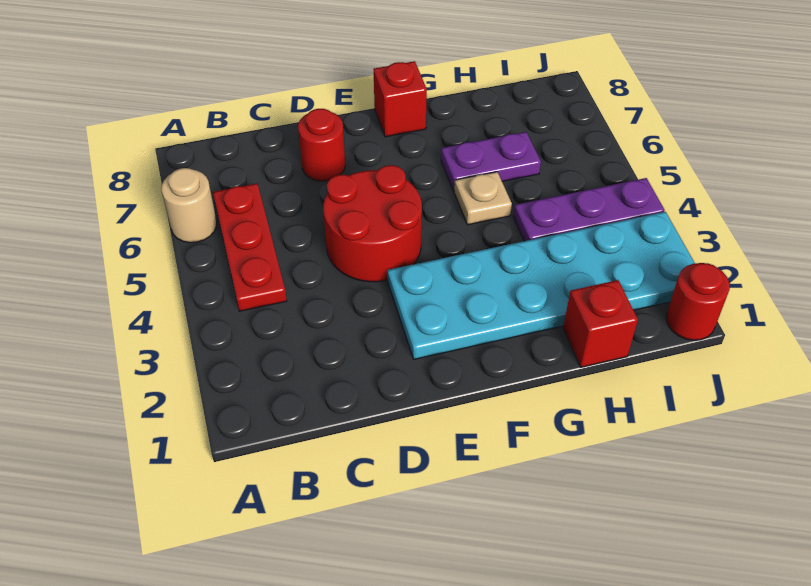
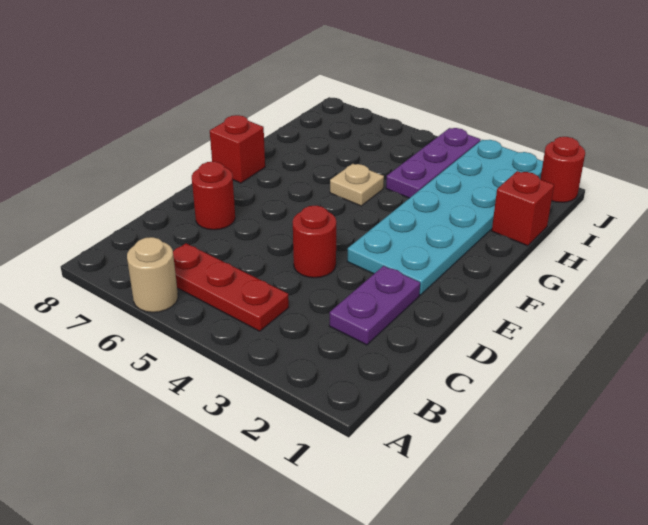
red 2x2 round brick [323,165,422,282] -> red 1x1 round brick [293,206,336,278]
purple 1x2 plate [441,132,541,191] -> purple 1x2 plate moved to [329,266,420,345]

